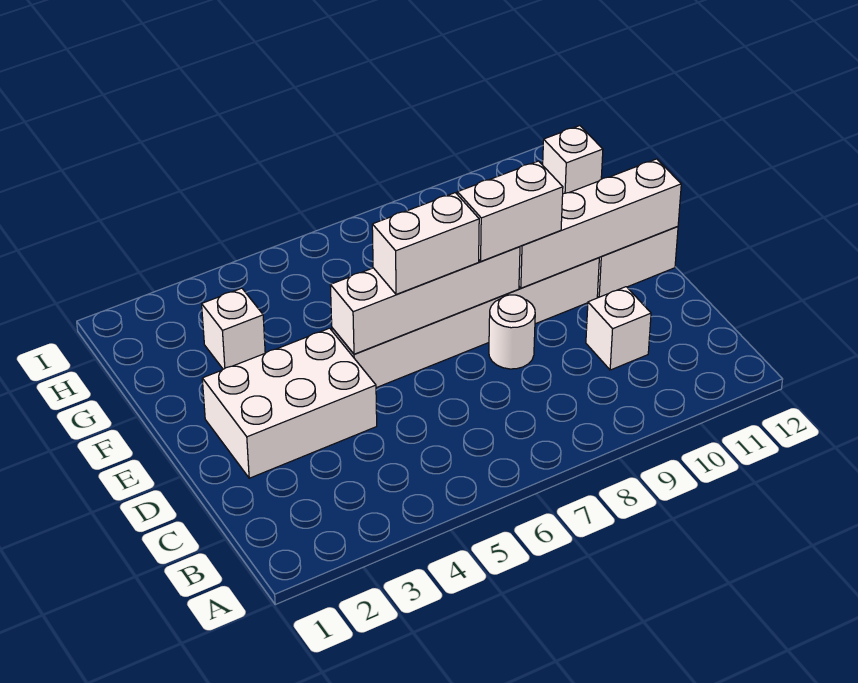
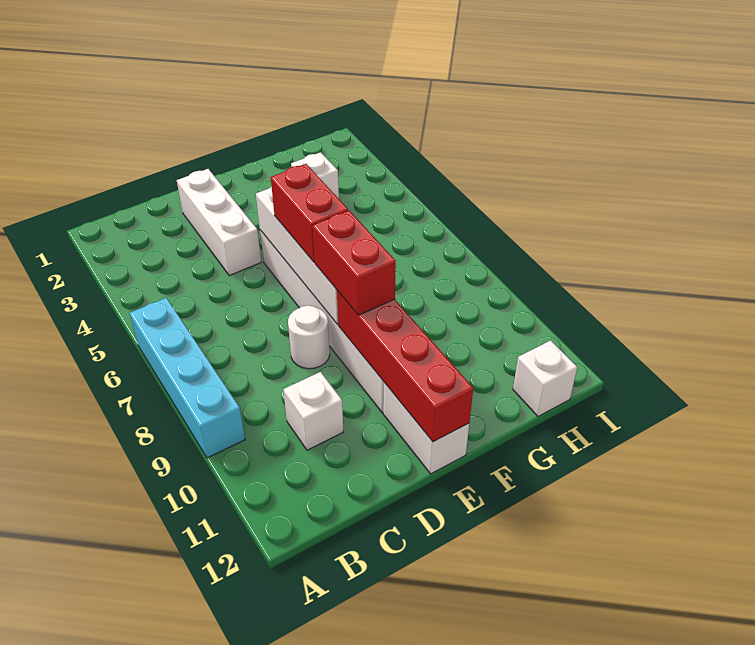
none -> cyan 1x4 brick [130,298,245,458]
white 2x3 brick [202,328,377,478] -> white 1x3 brick [177,169,261,275]
white 1x2 brick [372,193,479,294] -> red 1x2 brick [271,164,348,262]
white 1x2 brick [457,161,563,261] -> red 1x2 brick [312,210,396,315]
white 1x4 brick [519,159,681,288] -> red 1x4 brick [337,291,473,442]

